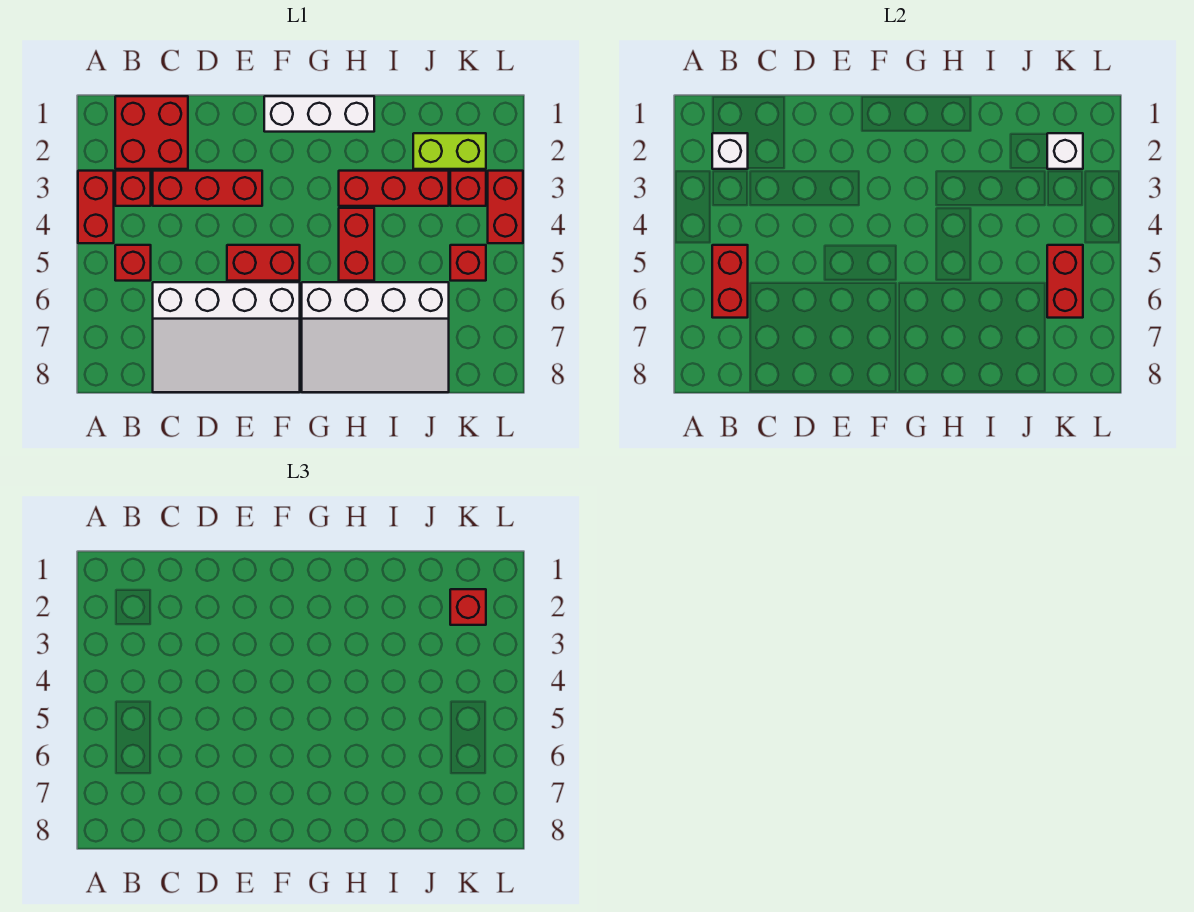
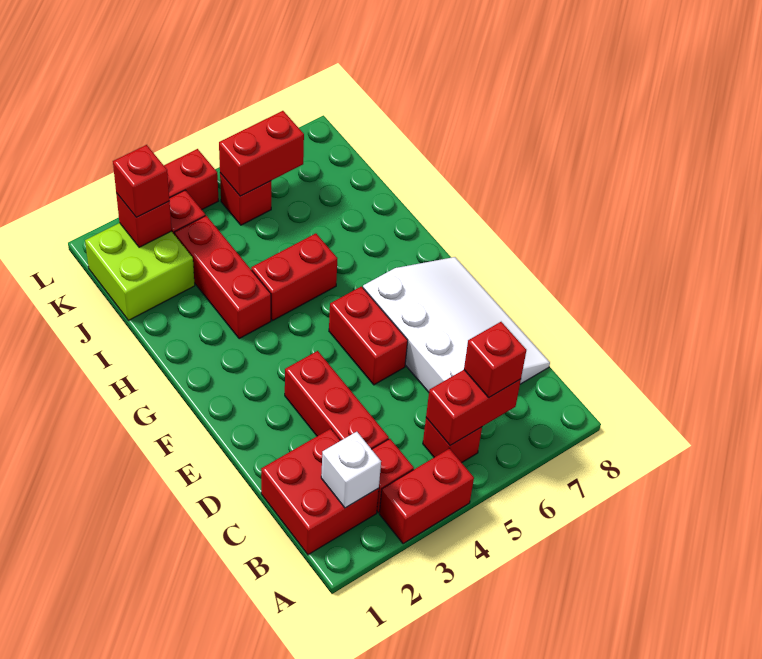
none -> red 1x1 brick [464,322,526,397]
white 1x3 brick [264,96,374,132] -> none
white 3x4 slope [302,282,449,392] -> none
lime 1x2 brick [413,133,486,169] -> lime 2x2 brick [85,223,195,320]
white 1x1 brick [1047,133,1083,169] -> red 1x1 brick [116,193,172,247]

